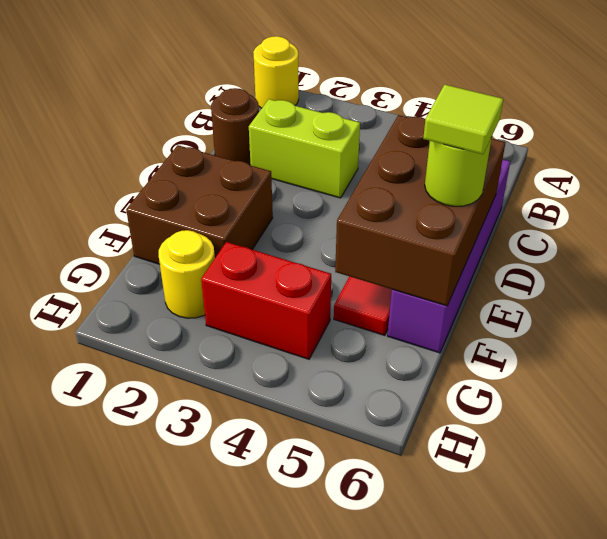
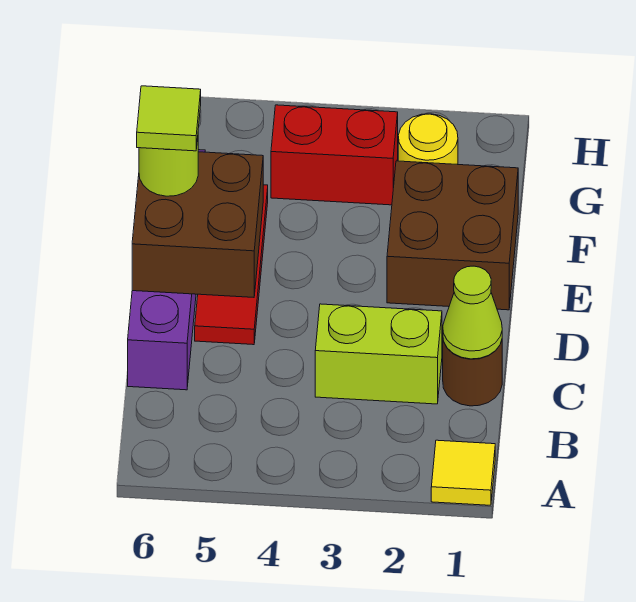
yellow 1x1 round brick [253,36,299,108] -> yellow 1x1 tile [431,440,495,505]
none -> lime 1x1 cone [443,266,502,359]
brown 2x3 brick [335,115,506,306] -> brown 2x2 brick [132,152,263,297]

